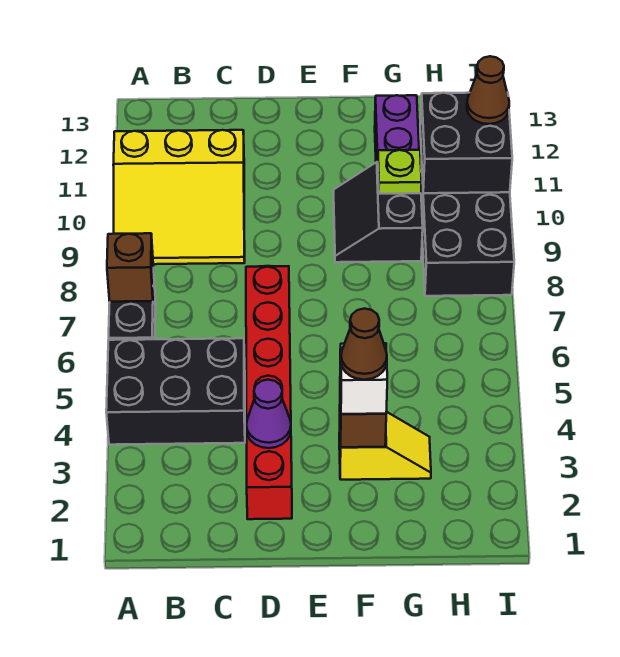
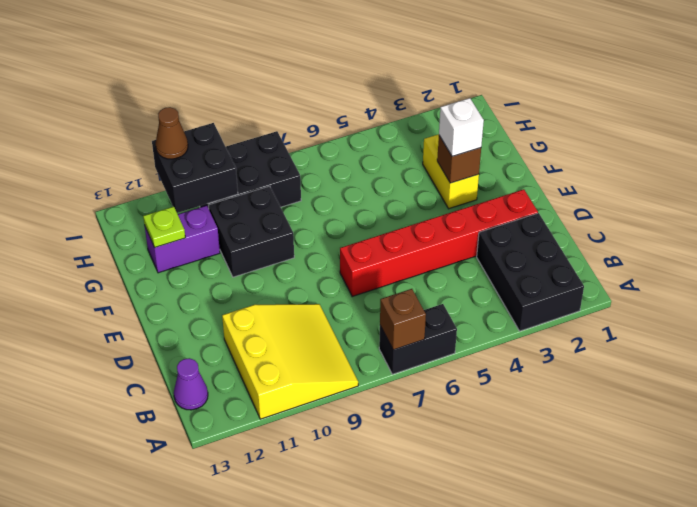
black 2x3 brick [106,338,245,445] -> black 2x3 brick moved to [477,213,584,331]
purple 1x1 cone [246,380,291,448] -> purple 1x1 cone moved to [174,358,208,410]
yellow 1x2 slope [339,412,431,480] -> yellow 1x2 brick [423,134,479,209]
brown 1x1 cone [341,309,387,380] -> none
black 2x2 slope [333,162,423,262] -> black 2x2 brick [209,186,294,277]
lime 1x1 plate [378,150,422,194] -> lime 1x1 plate moved to [143,207,185,247]

